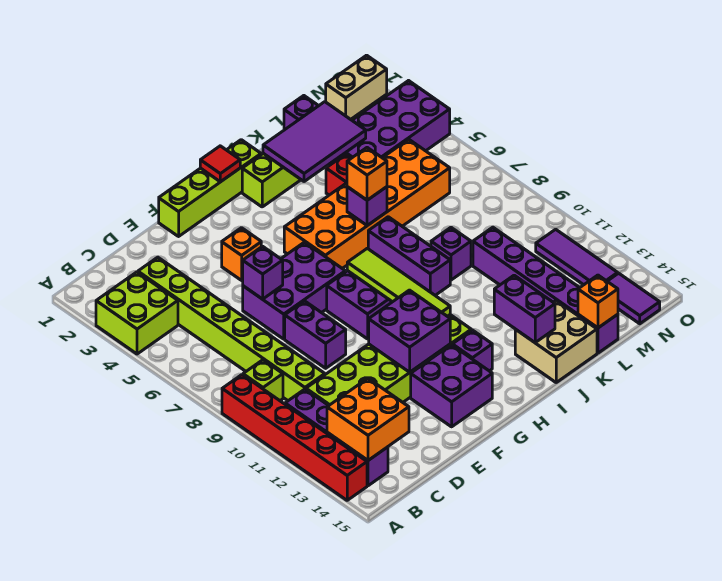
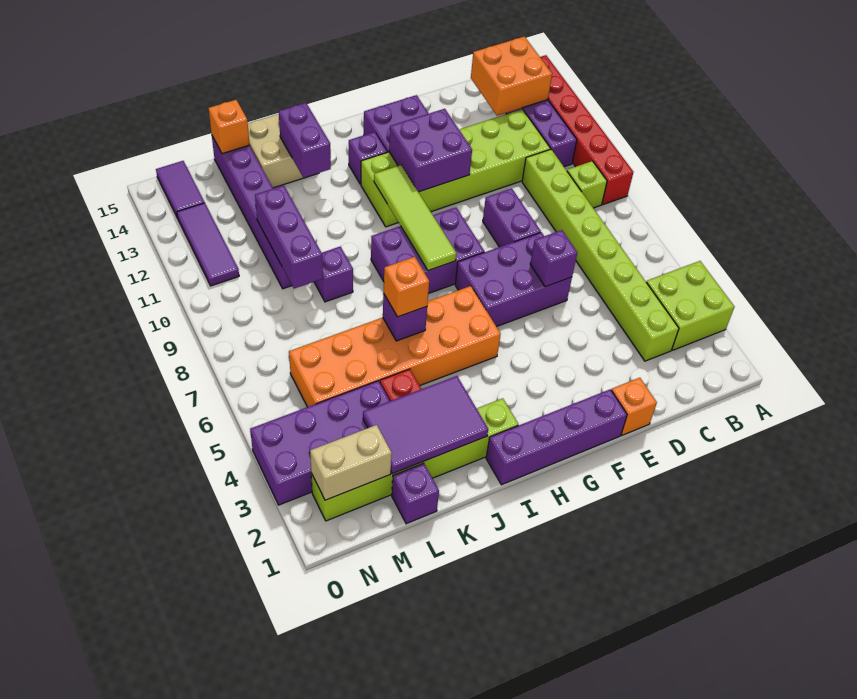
lime 1x4 brick [159,140,261,236] -> purple 1x4 brick [486,389,627,485]
orange 1x1 brick [222,228,261,280] -> orange 1x1 brick moved to [611,378,657,435]
red 1x1 tile [200,146,240,182] -> none
purple 1x3 brick [368,217,450,295] -> purple 1x3 brick moved to [255,185,323,288]

